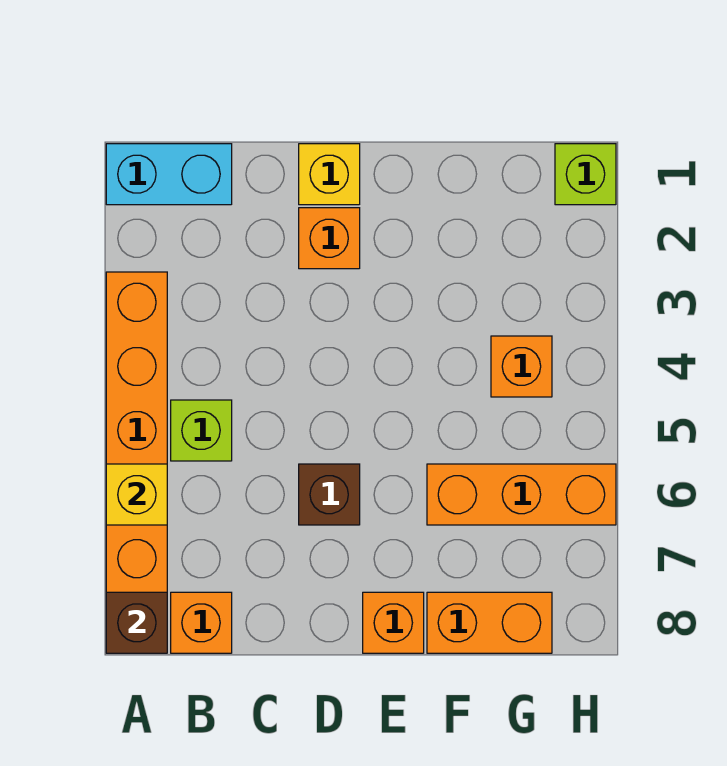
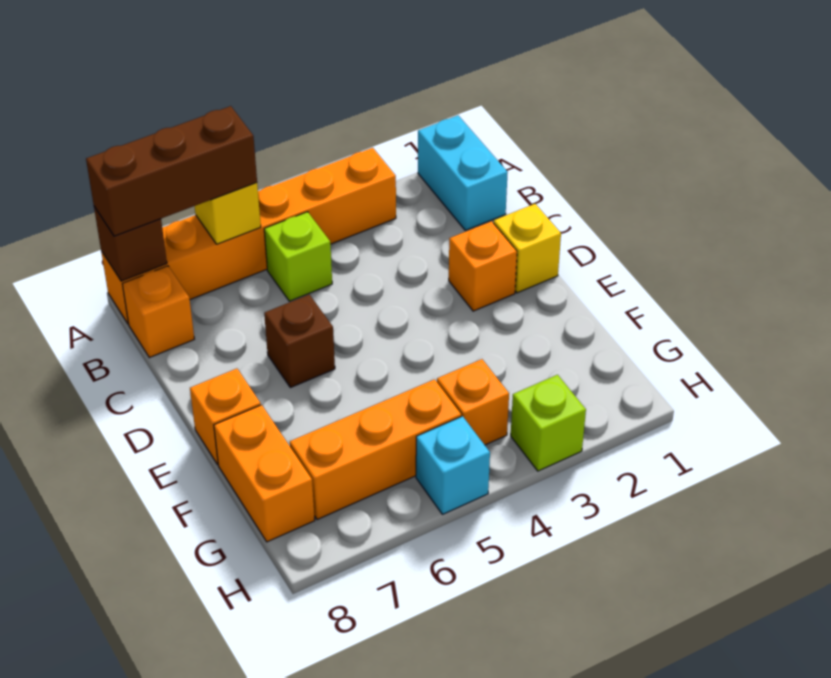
none -> brown 1x3 brick [86,106,257,236]
orange 1x3 brick [427,464,616,525] -> orange 1x3 brick turned to [290,379,461,520]
lime 1x1 brick [555,144,616,205] -> lime 1x1 brick moved to [511,375,586,471]
none -> cyan 1x1 brick [416,416,490,514]

